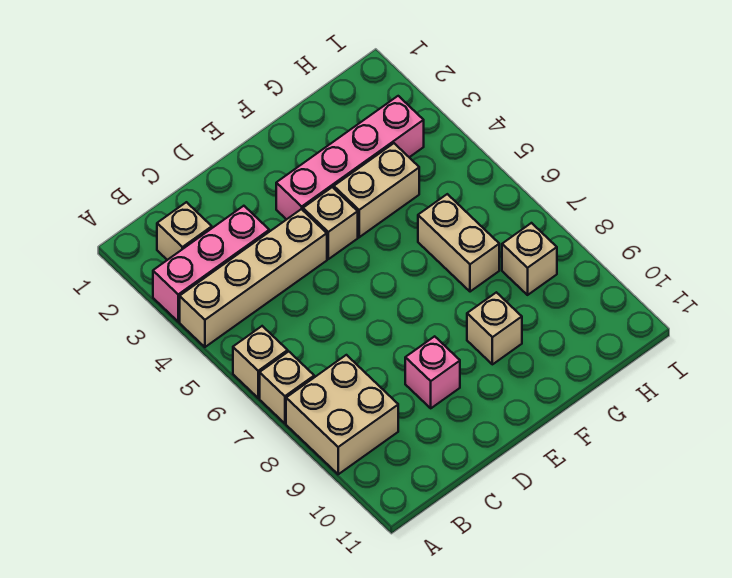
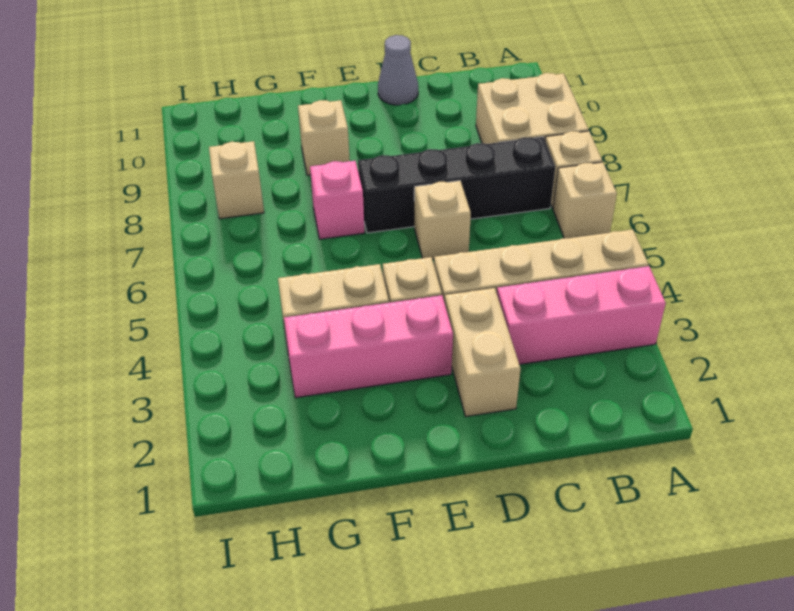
tan 1x1 brick [157,202,212,260] -> tan 1x1 brick moved to [414,181,471,259]
none -> black 1x4 brick [358,137,555,233]
pink 1x1 brick [405,336,460,408] -> pink 1x1 brick moved to [310,161,365,239]
none -> grey 1x1 cone [378,35,418,105]
pink 1x4 brick [276,96,424,220] -> pink 1x3 brick [284,295,453,398]
tan 1x2 brick [418,194,499,292] -> tan 1x2 brick moved to [445,288,521,417]

